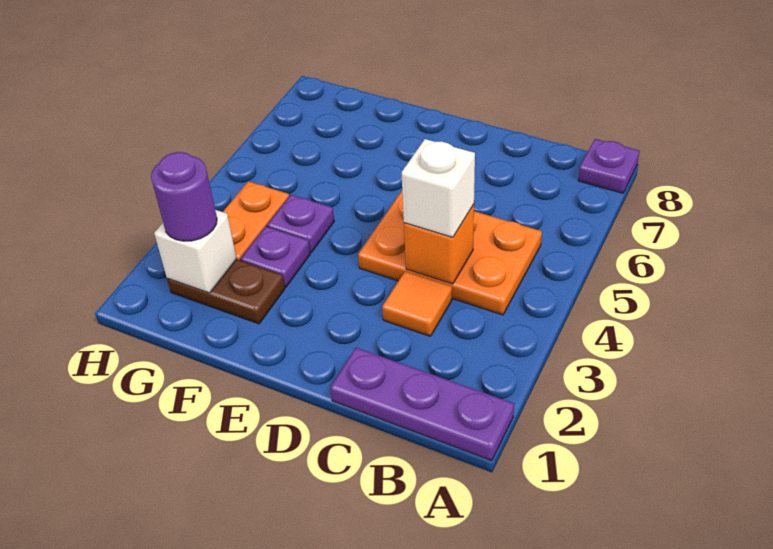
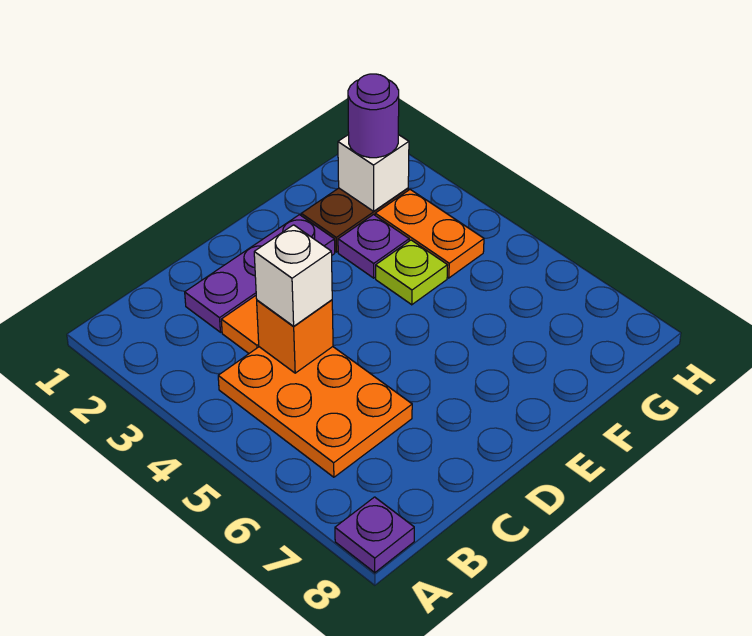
purple 1x3 plate [330,348,514,461] -> purple 1x3 plate moved to [185,215,335,332]
orange 2x3 plate [358,191,542,315] -> orange 2x3 plate turned to [218,347,412,477]
purple 1x1 plate [267,195,334,252] -> lime 1x1 plate [376,240,448,305]

